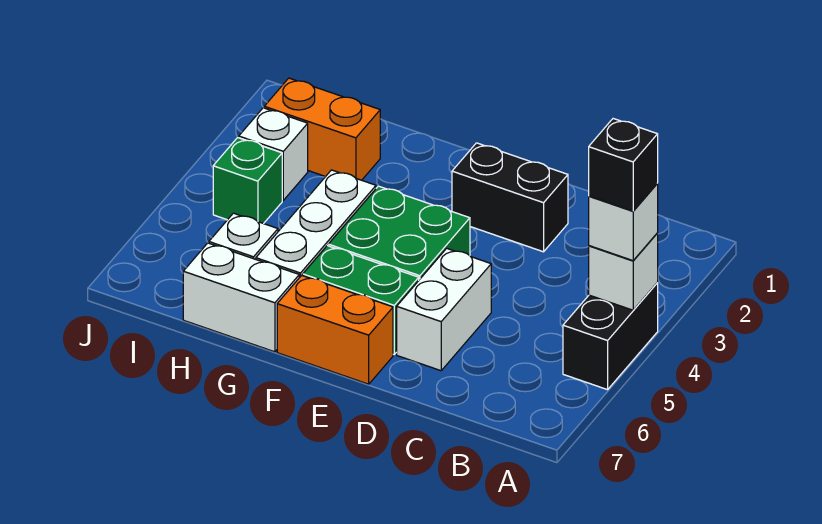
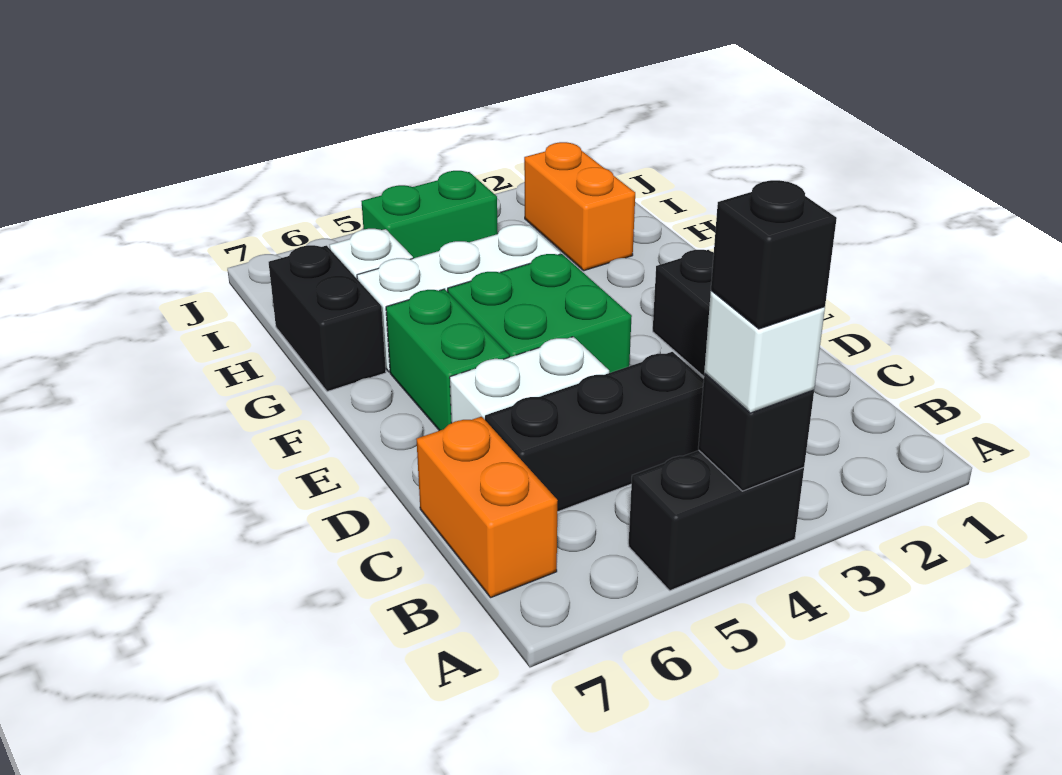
white 1x1 brick [589,233,658,310] -> black 1x1 brick [698,374,814,491]
none -> black 1x3 brick [485,352,704,512]
orange 1x2 brick [277,275,393,384] -> orange 1x2 brick moved to [416,417,558,597]
white 1x2 brick [183,243,299,352] -> black 1x2 brick [269,245,386,392]
white 1x1 brick [239,108,308,200] -> none
green 1x1 brick [213,138,282,224] -> green 1x2 brick [361,171,498,258]

